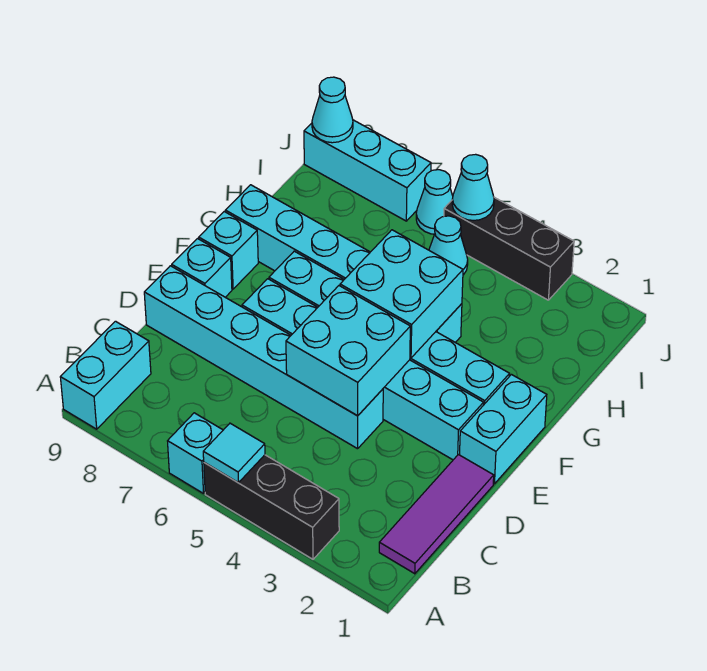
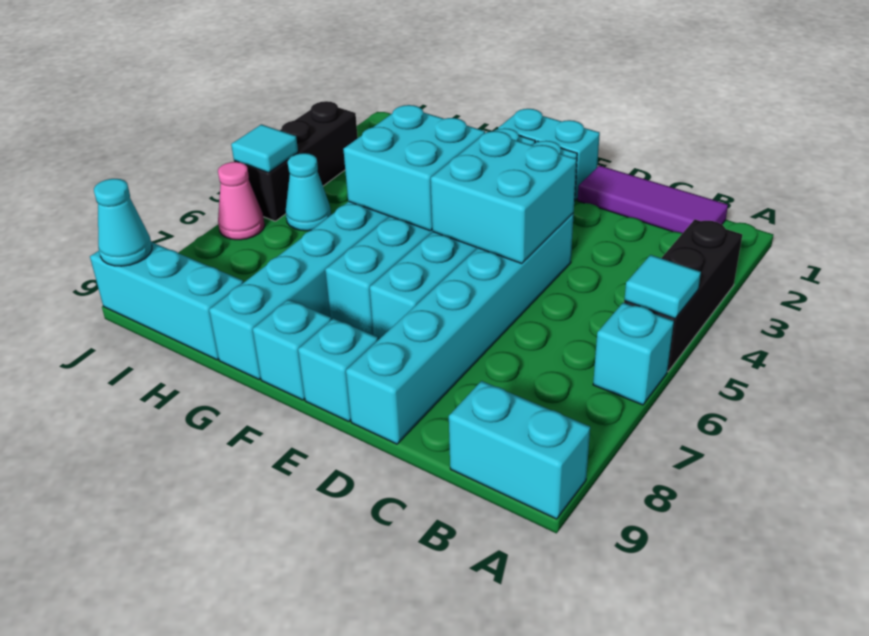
cyan 1x1 cone [452,154,494,220] -> cyan 1x1 tile [231,124,298,173]
cyan 1x1 cone [416,170,453,234] -> pink 1x1 cone [218,162,265,240]
cyan 1x3 brick [304,120,431,221] -> cyan 1x3 brick turned to [90,242,244,360]

